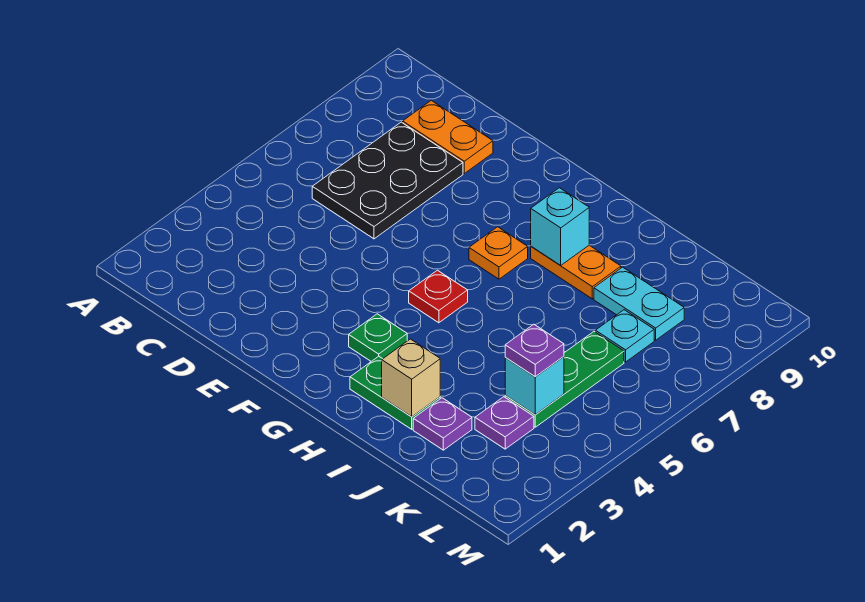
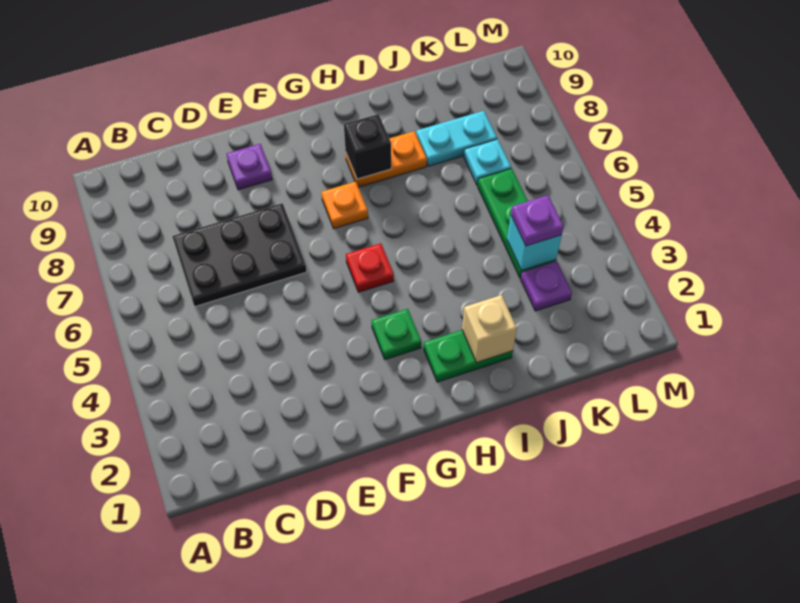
black 2x3 plate [312,122,463,239] -> black 2x3 plate turned to [172,203,307,306]
orange 1x2 plate [403,100,493,173] -> none
cyan 1x1 brick [531,188,589,265] -> black 1x1 brick [344,114,391,179]
purple 1x1 plate [413,398,472,450] -> purple 1x1 plate moved to [226,144,272,190]

